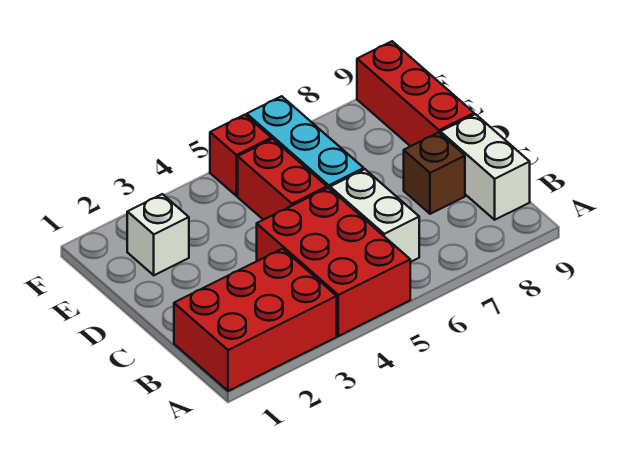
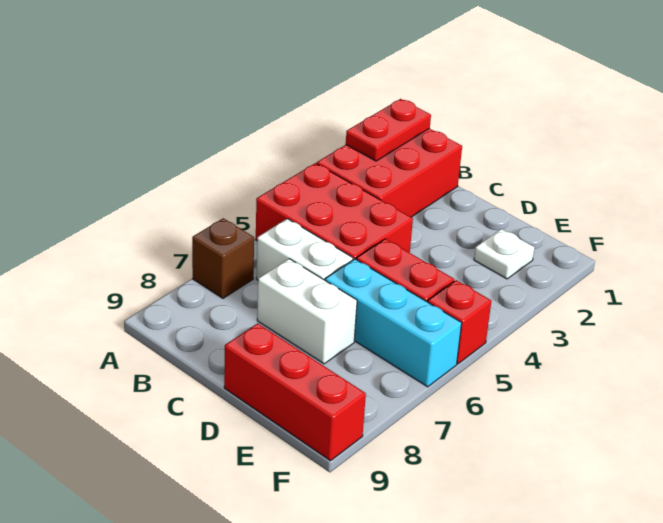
none -> red 1x2 plate [346,99,431,161]
white 1x2 brick [440,114,530,220] -> white 1x2 brick moved to [257,259,357,364]
brown 1x1 brick [404,133,465,214] -> brown 1x1 brick moved to [192,218,254,298]
white 1x1 brick [127,194,189,275] -> white 1x1 plate [474,229,535,279]

